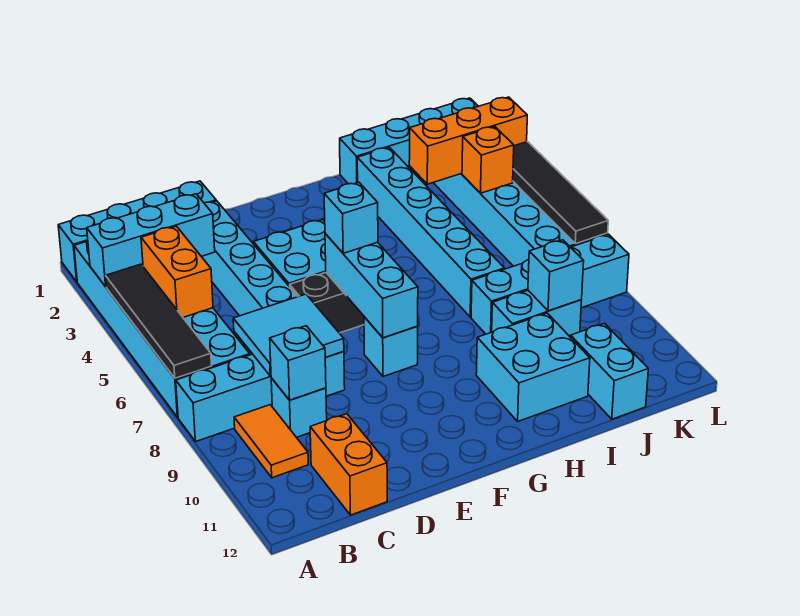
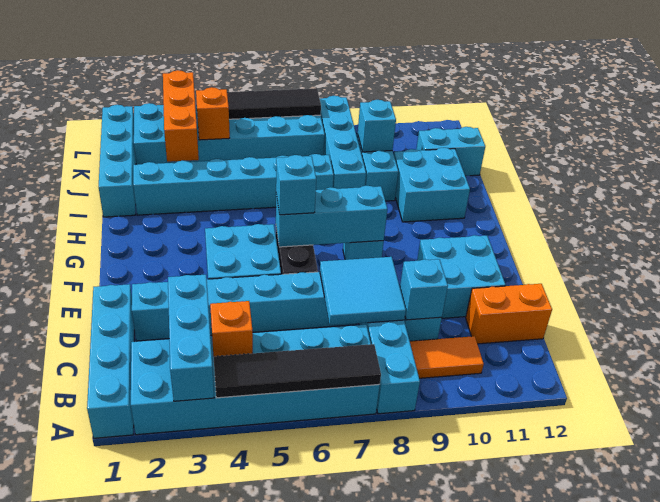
orange 1x2 brick [141,226,213,317] -> orange 1x1 brick [210,301,253,356]
none -> cyan 2x2 brick [417,235,506,318]

